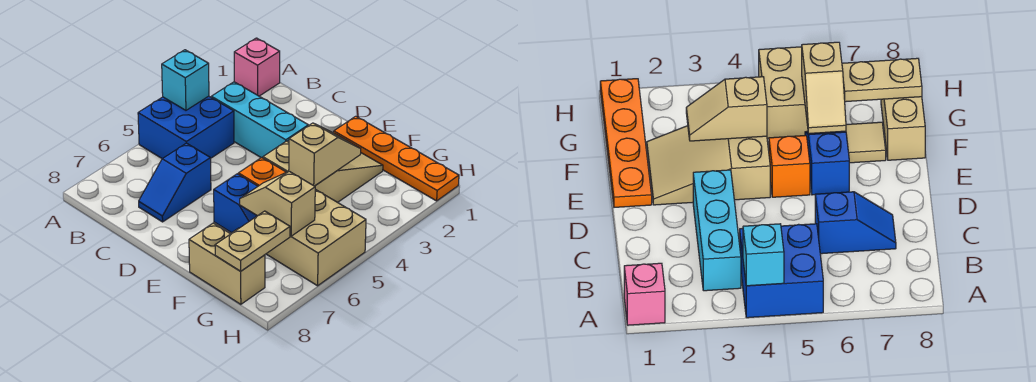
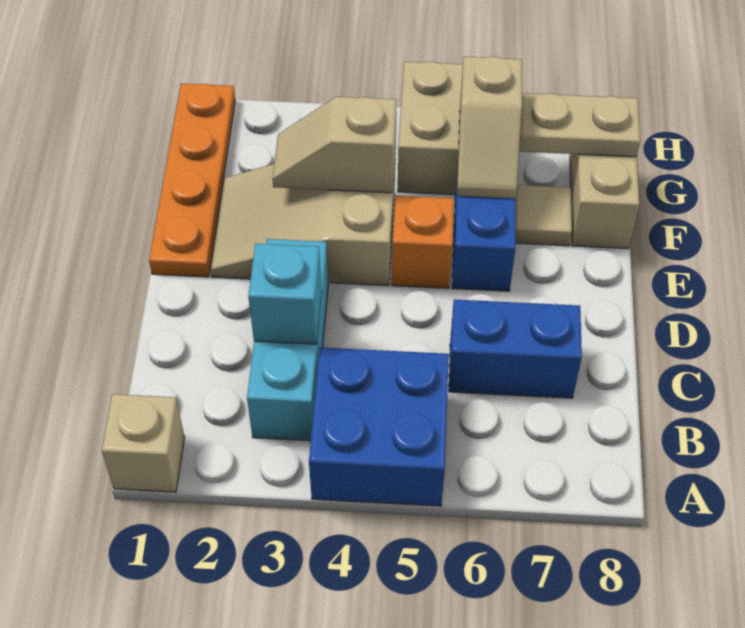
pink 1x1 brick [234,38,280,96] -> tan 1x1 brick [101,394,185,492]
cyan 1x1 brick [162,50,209,110] -> cyan 1x1 brick moved to [248,244,322,344]
blue 1x2 slope [139,143,211,222] -> blue 1x2 brick [449,300,582,398]

